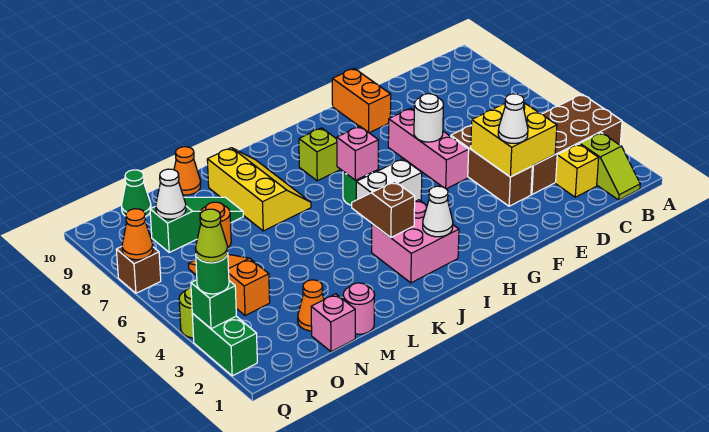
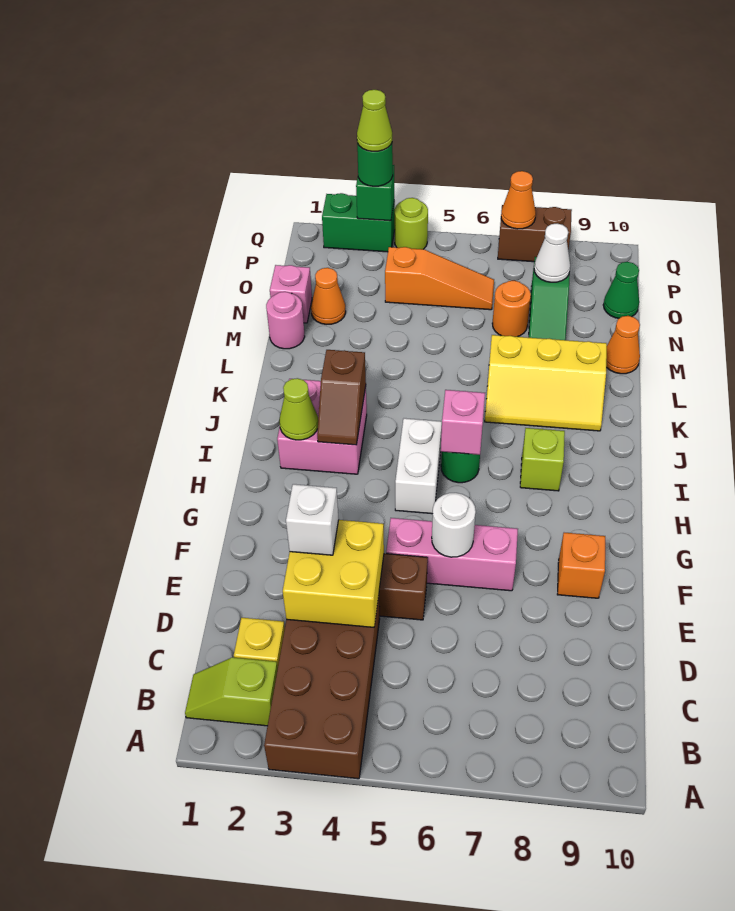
white 1x1 cone [498,94,528,144] -> white 1x1 brick [286,484,339,555]
orange 1x2 brick [332,68,391,133] -> orange 1x1 brick [557,533,605,598]
white 1x1 cone [423,186,453,237] -> lime 1x1 cone [280,378,318,440]
brown 1x2 slope [352,181,415,237] -> brown 1x2 slope turned to [317,350,366,445]
brown 1x1 brick [116,247,161,293] -> brown 1x2 brick [498,205,572,262]

